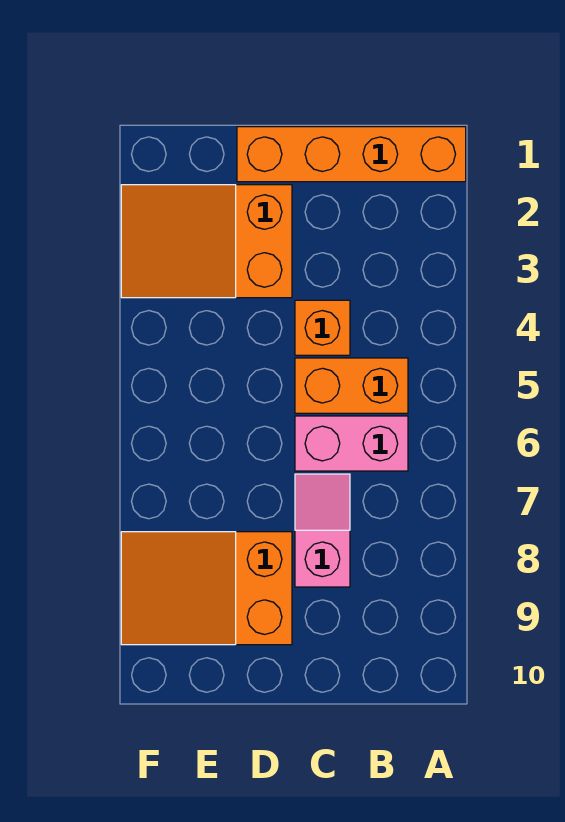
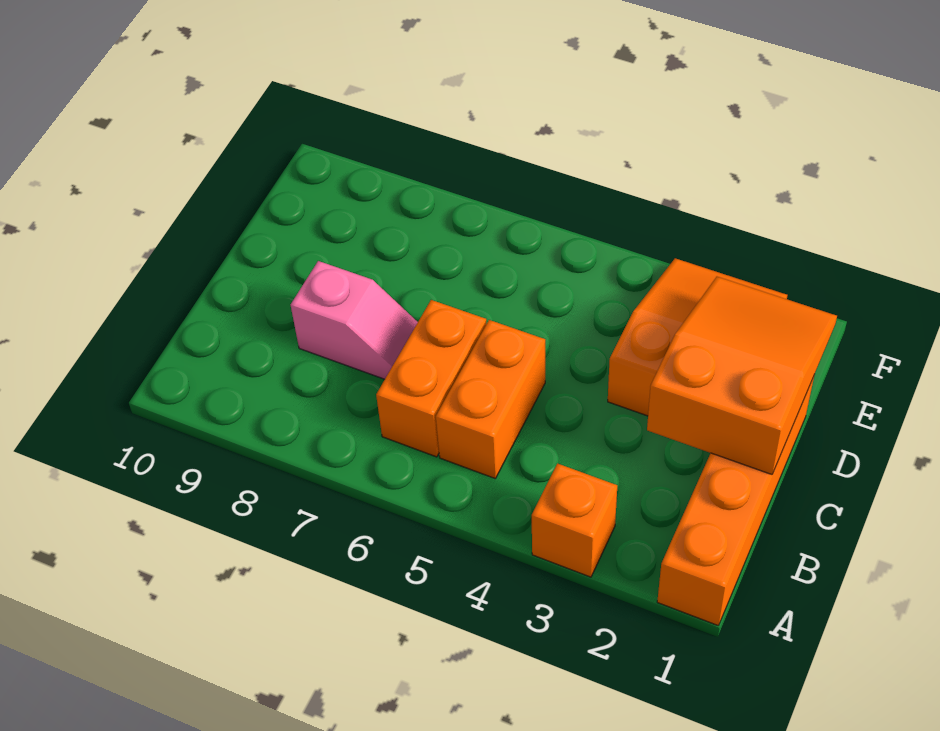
pink 1x2 brick [295,416,408,471] -> orange 1x2 brick [376,300,486,457]
orange 1x1 brick [295,300,350,355] -> orange 1x1 brick moved to [532,463,617,577]
orange 2x3 slope [121,532,292,645] -> orange 2x3 slope moved to [647,277,837,474]

